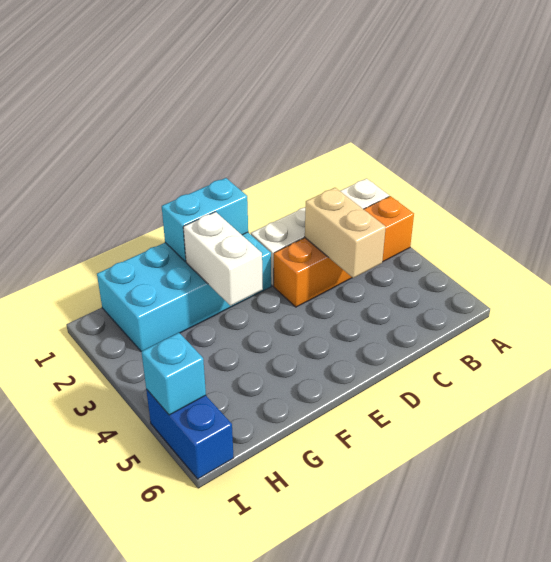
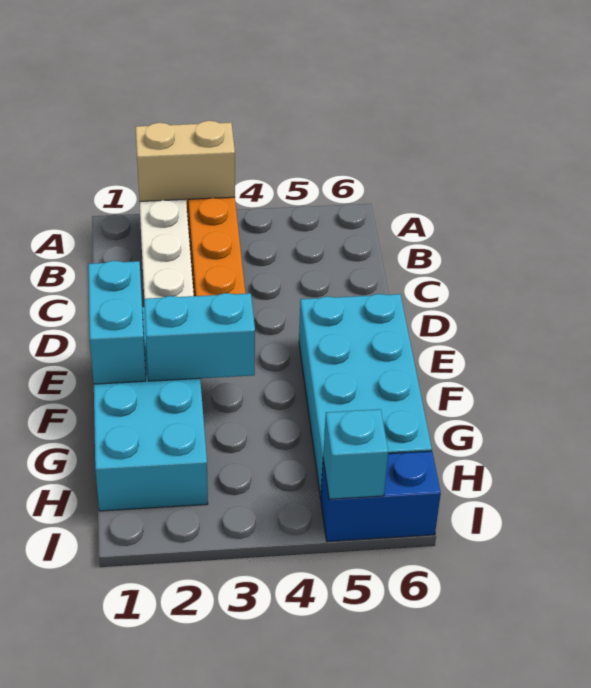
tan 1x2 brick [305,188,386,278] -> tan 1x2 brick moved to [136,121,235,202]
none -> cyan 2x4 brick [299,294,432,497]
white 1x2 brick [183,212,263,306] -> cyan 1x2 brick [144,293,255,381]

